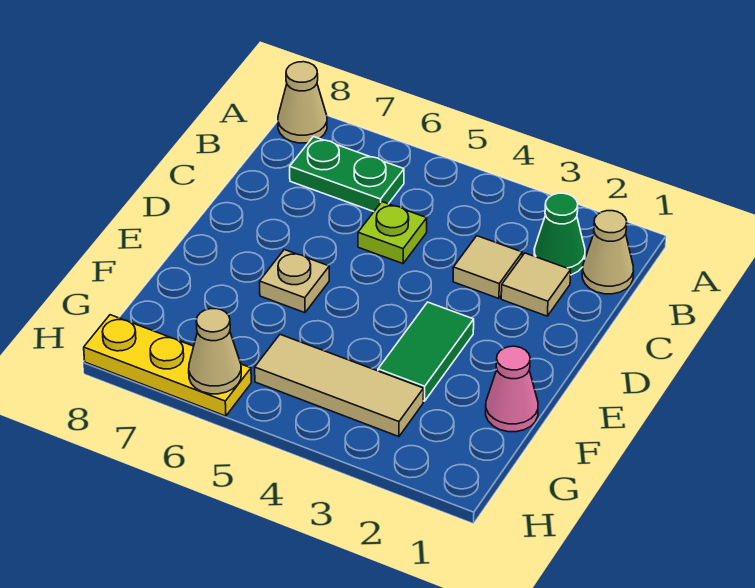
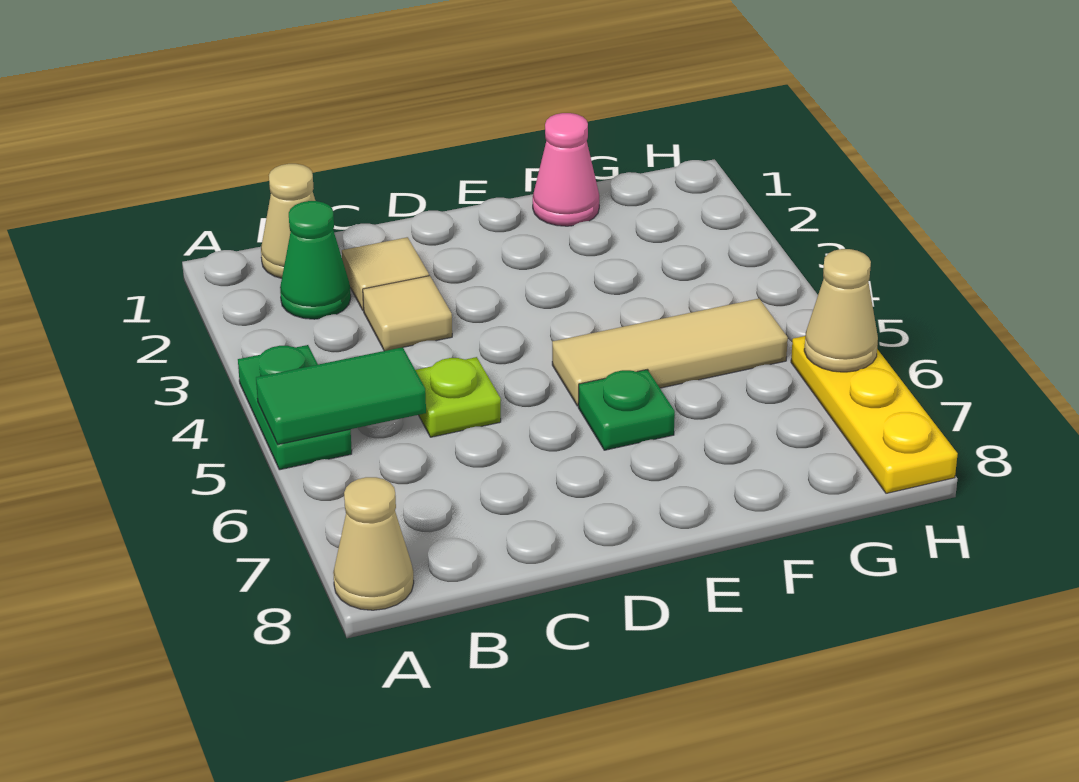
green 1x2 plate [290,137,404,212] -> green 1x2 plate moved to [238,345,352,470]
green 1x2 tile [378,302,474,401] -> green 1x2 tile moved to [256,347,426,444]
tan 1x1 plate [260,250,329,313] -> green 1x1 plate [578,369,675,450]
tan 1x3 tile [255,335,424,437] -> tan 1x3 tile turned to [552,299,788,406]

